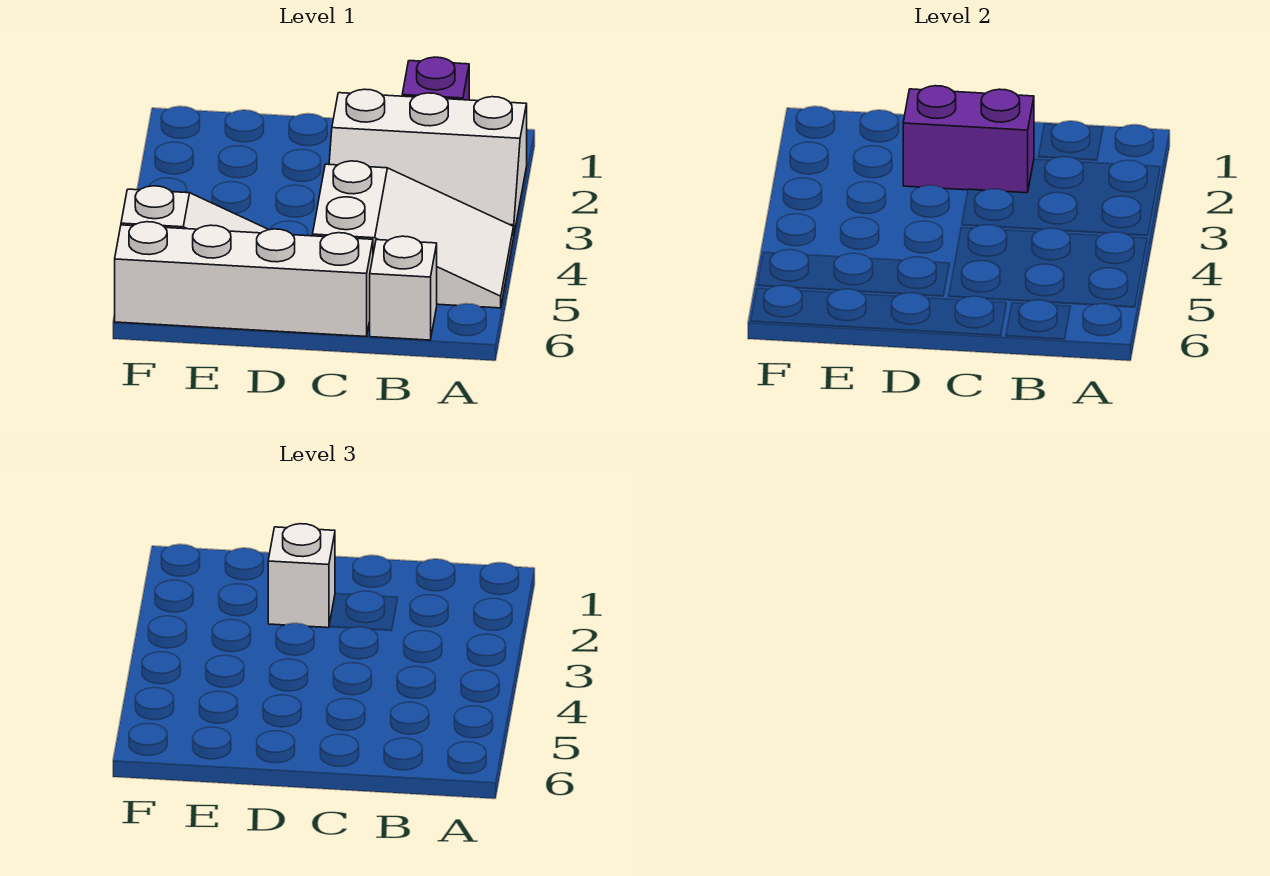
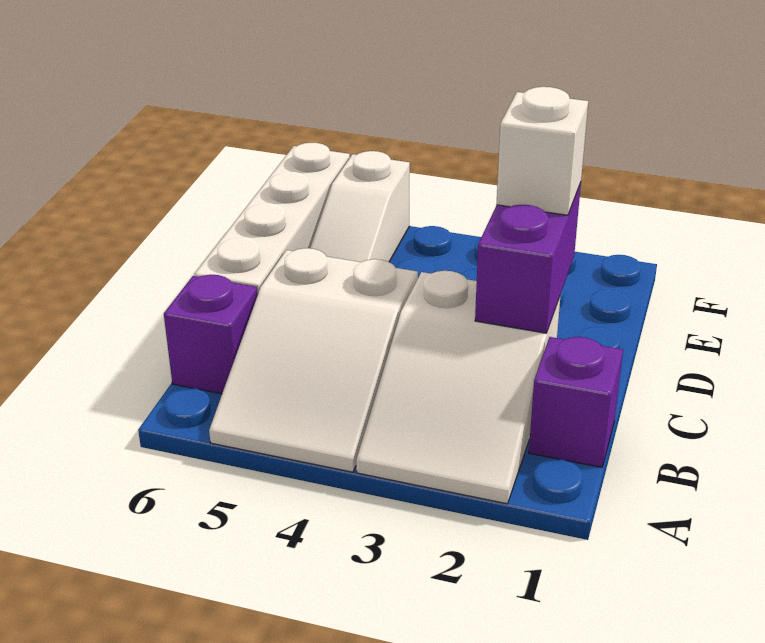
white 2x3 slope [329,89,527,233] -> white 2x3 slope turned to [356,271,561,504]
white 1x1 brick [370,236,437,340] -> purple 1x1 brick [164,275,258,394]

